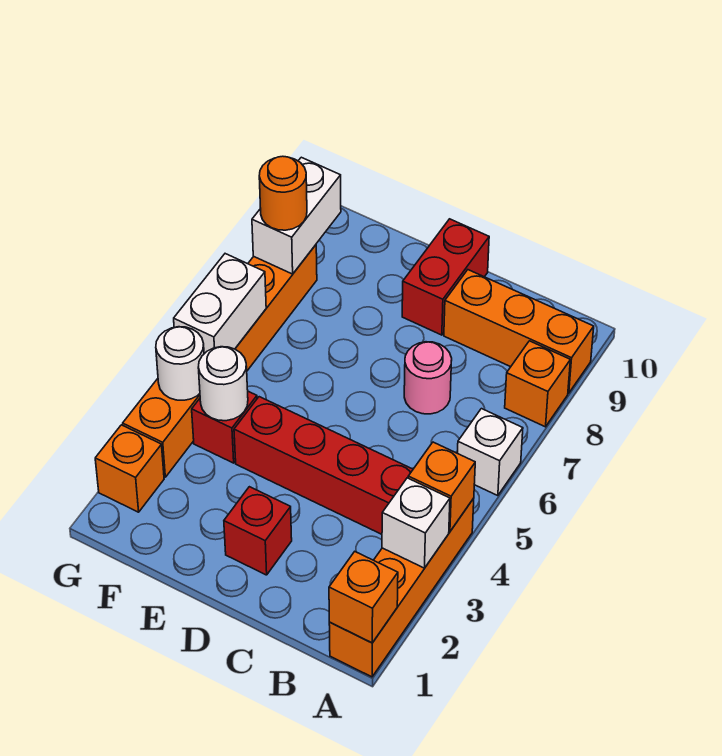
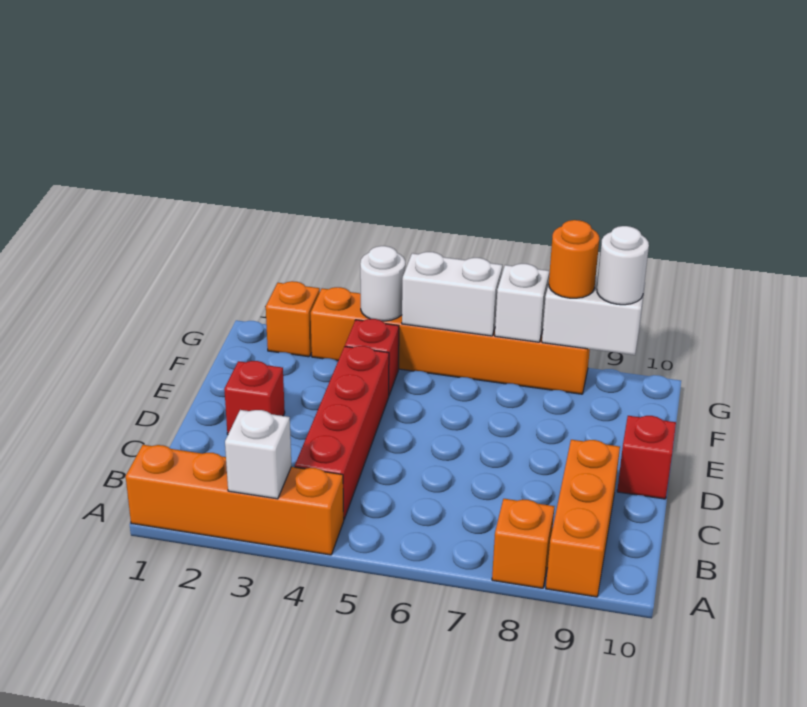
orange 1x1 brick [329,552,398,643] -> none
orange 1x1 brick [408,442,475,532] -> none
white 1x1 brick [457,409,523,496] -> white 1x1 brick moved to [495,264,549,342]
pink 1x1 round brick [404,342,452,414] -> none
red 1x2 brick [402,219,489,335] -> red 1x1 brick [617,416,676,499]
white 1x1 round brick [198,347,248,421] -> white 1x1 round brick moved to [597,226,649,305]

